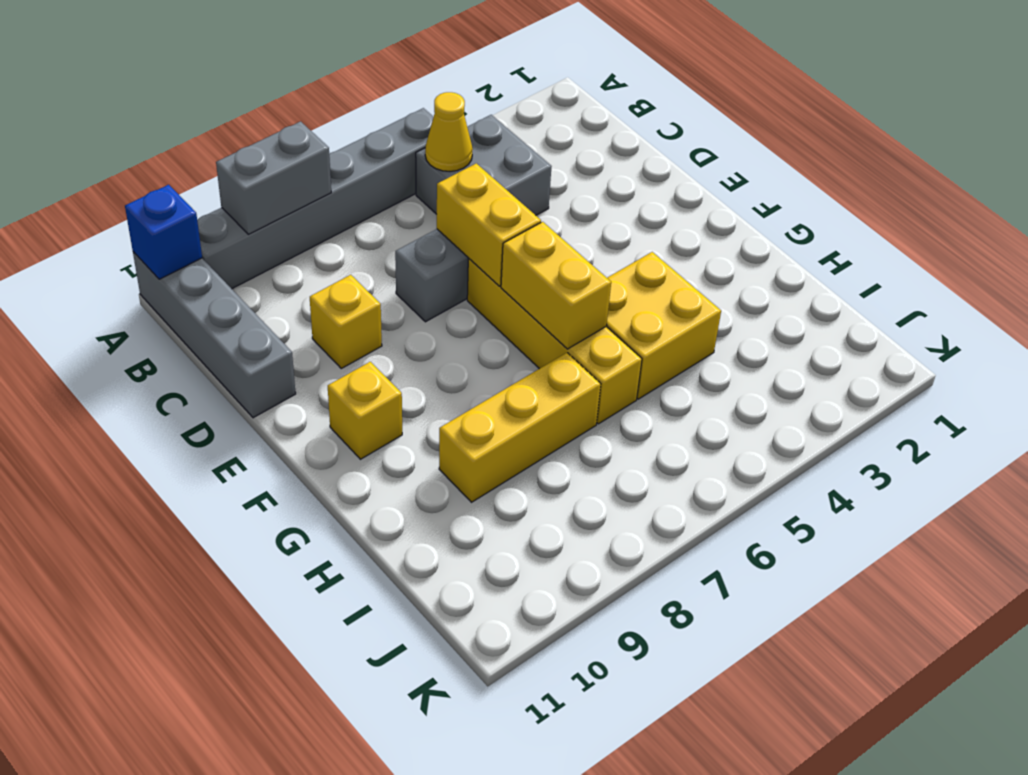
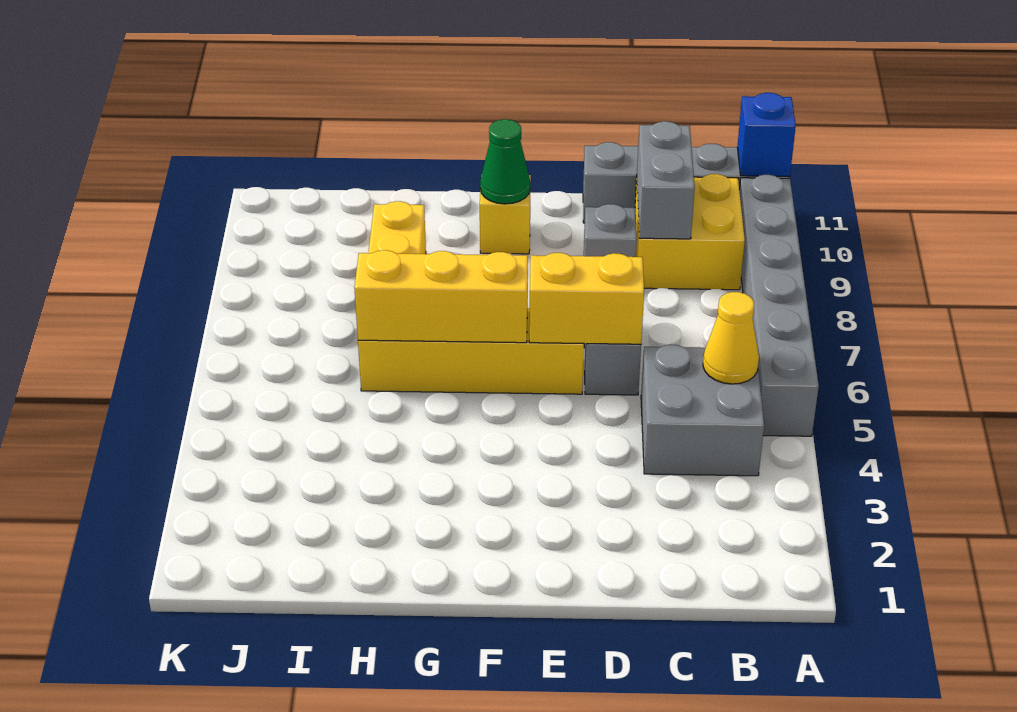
grey 1x2 brick [216,121,331,234] -> grey 1x2 brick moved to [637,121,695,239]
yellow 1x1 brick [310,275,382,368] -> grey 1x1 brick [584,204,637,257]
yellow 1x2 brick [501,222,611,349] -> yellow 1x3 brick [354,250,528,343]
none -> green 1x1 cone [480,119,530,204]
yellow 2x2 brick [606,252,721,399] -> yellow 2x2 brick moved to [635,174,745,290]

